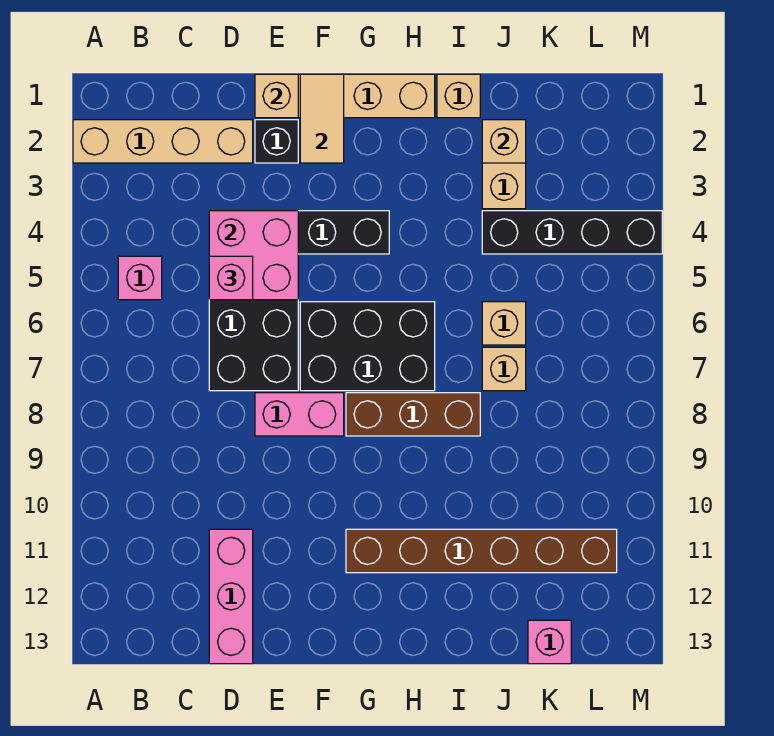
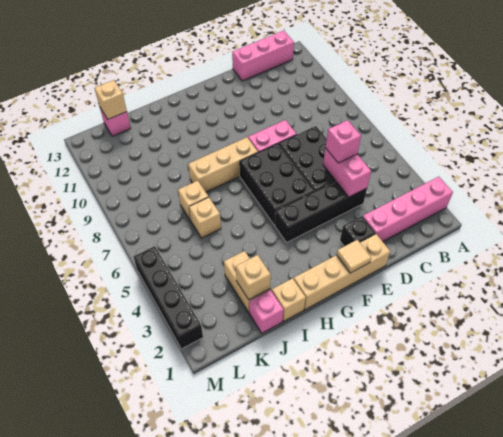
tan 1x4 brick [73,120,253,163] -> pink 1x4 brick [363,177,453,241]
pink 1x1 brick [118,256,162,300] -> pink 1x1 brick moved to [249,290,284,333]
pink 2x2 brick [209,211,298,300] -> pink 1x2 brick [323,148,371,197]
pink 1x3 brick [209,529,253,664] -> pink 1x3 brick turned to [232,31,294,81]
tan 1x1 brick [255,74,298,118] -> tan 1x1 brick moved to [95,80,127,119]
tan 1x2 tile [300,74,344,163] -> tan 1x1 tile [337,240,371,273]
black 2x3 brick [300,302,435,391] -> black 2x3 brick turned to [240,144,315,225]
brown 1x3 brick [346,393,480,436] -> tan 1x3 brick [188,137,258,192]
brown 1x6 brick [346,529,617,573] -> none
black 1x4 brick [482,211,662,254] -> black 1x4 brick turned to [134,246,203,349]

